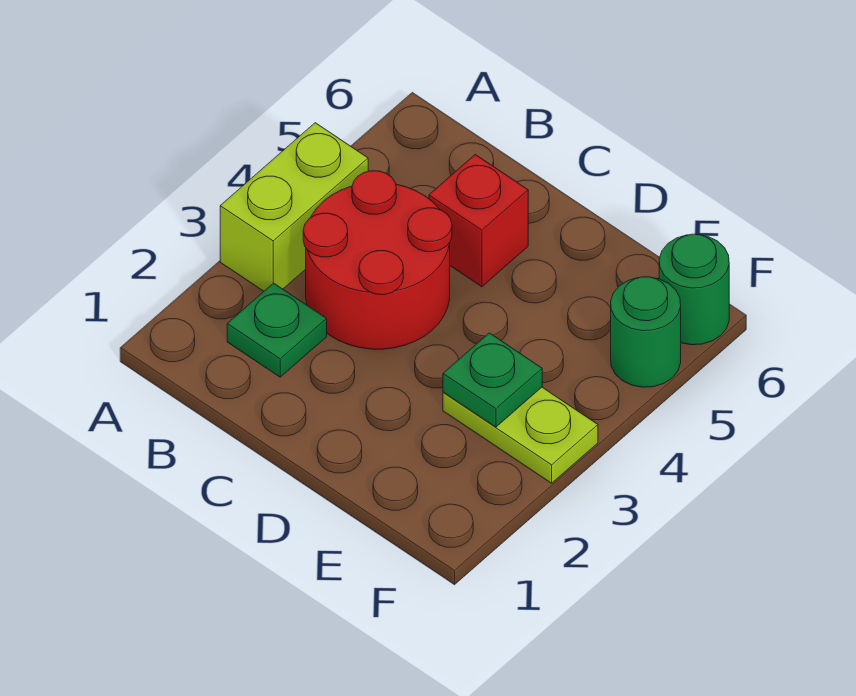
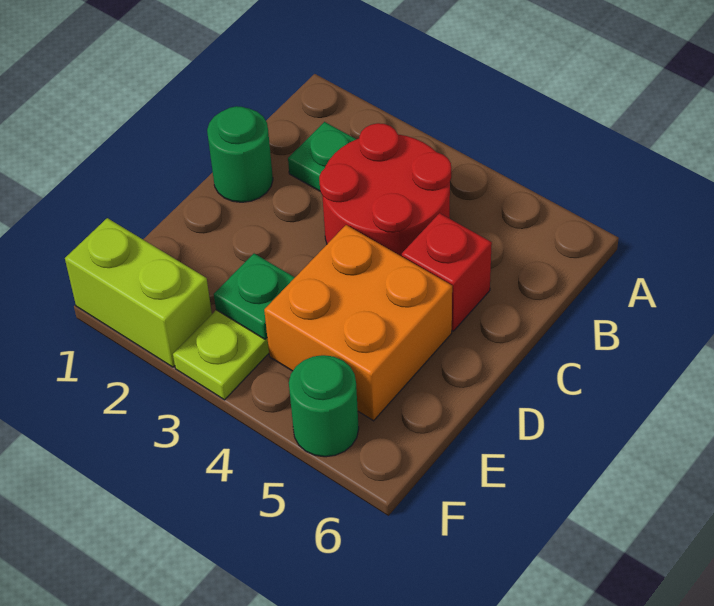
lime 1x2 brick [220,123,368,291] -> lime 1x2 brick moved to [65,218,212,367]
none -> orange 2x2 brick [264,225,452,421]
green 1x1 round brick [659,234,729,345] -> green 1x1 round brick moved to [207,106,273,202]

